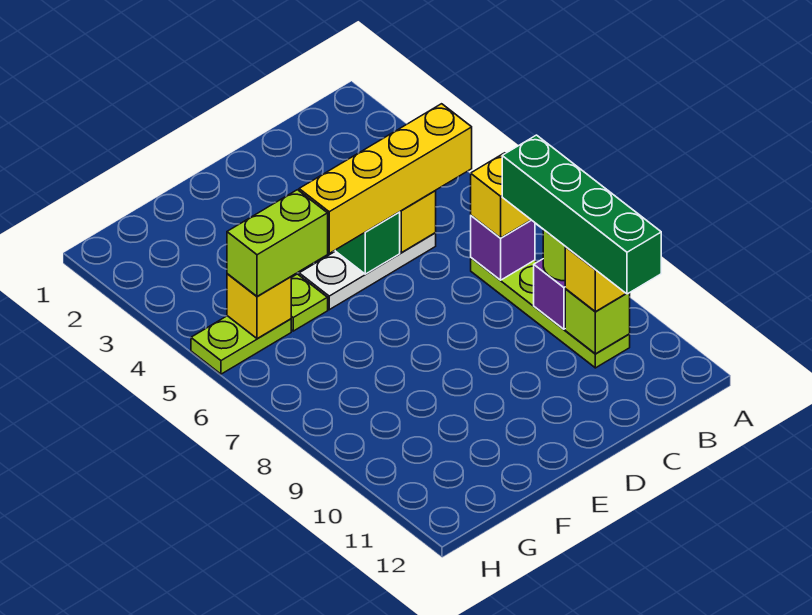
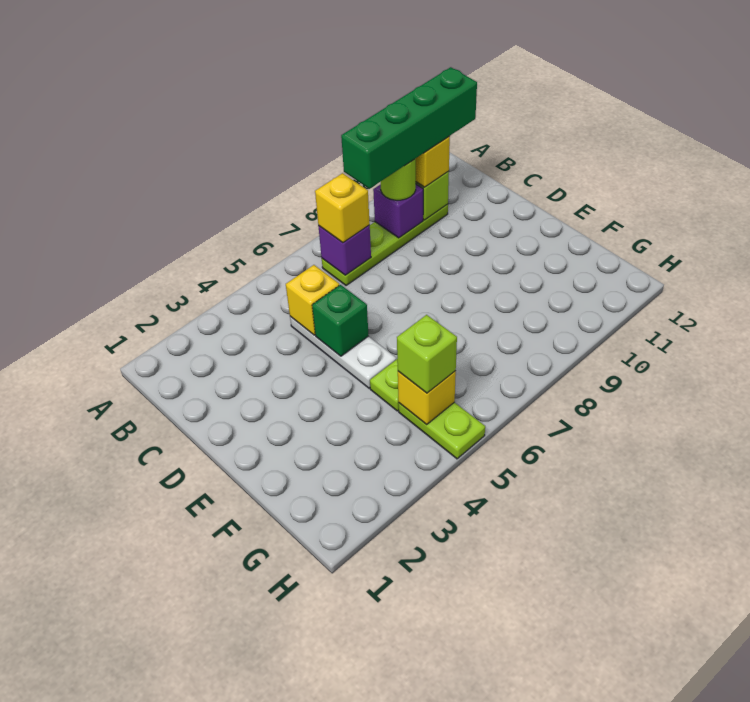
yellow 1x4 brick [299,104,472,253] -> none
lime 1x2 brick [227,190,328,296] -> lime 1x1 brick [397,315,457,393]

